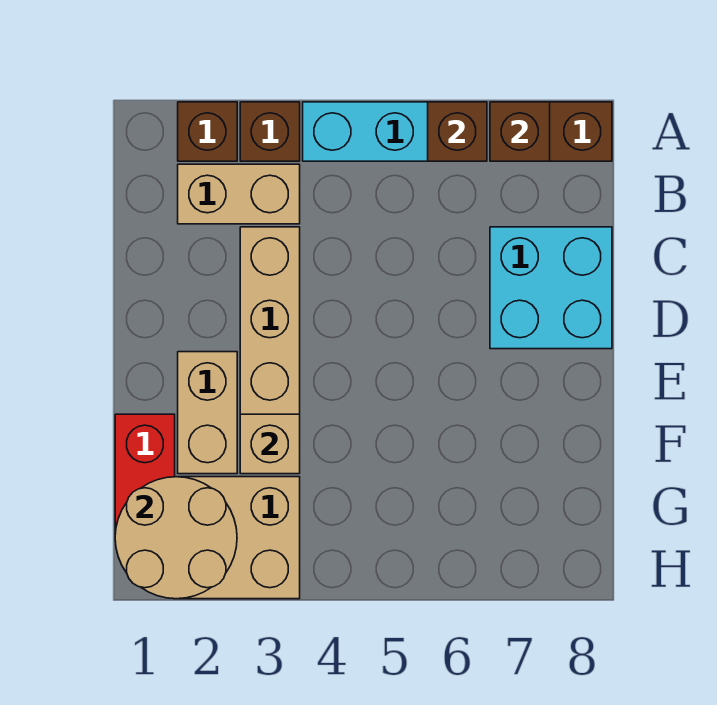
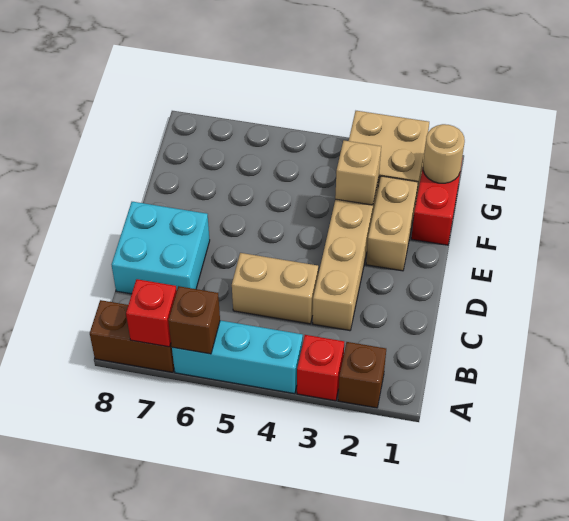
brown 1x1 brick [240,102,300,161] -> red 1x1 brick [297,335,344,401]
brown 1x1 brick [490,102,550,161] -> red 1x1 brick [126,279,177,347]
tan 1x2 brick [178,164,300,224] -> tan 1x2 brick moved to [232,253,318,324]
tan 2x2 round brick [115,477,237,599] -> tan 1x1 round brick [423,124,465,183]

